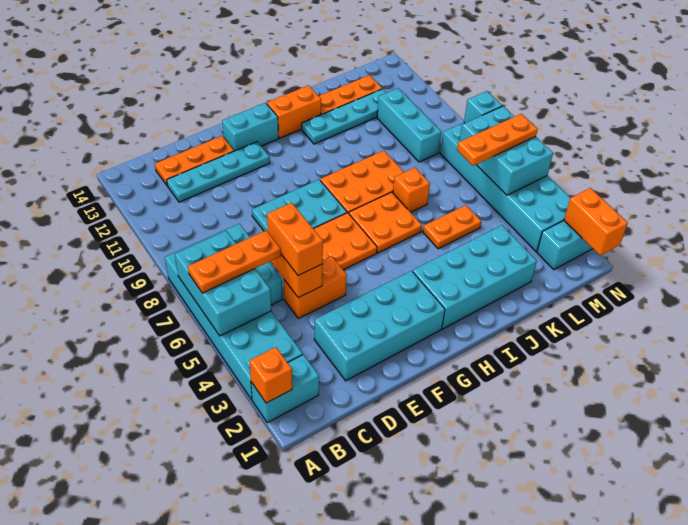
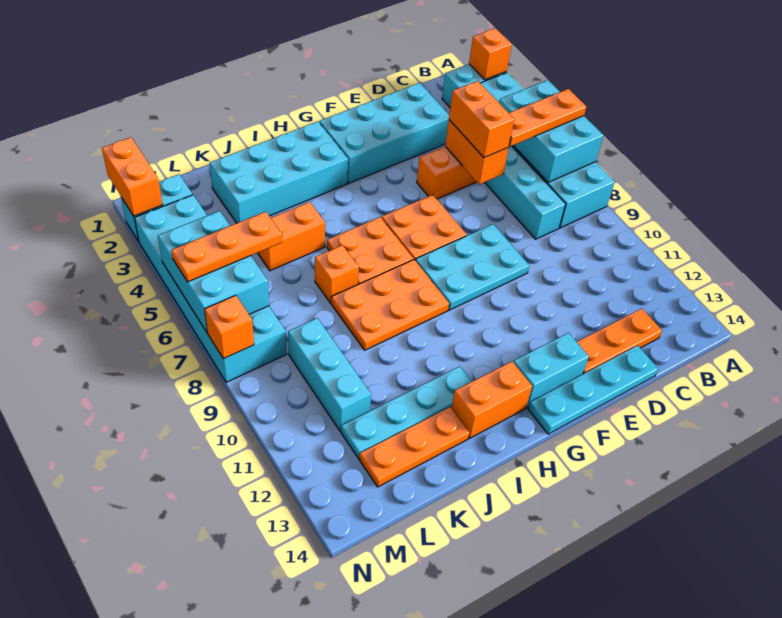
cyan 1x4 plate [167,142,270,202] -> cyan 1x4 plate moved to [528,346,658,434]
orange 1x2 plate [423,205,481,249] -> orange 1x2 brick [258,202,325,271]
cyan 1x1 brick [464,91,502,123] -> orange 1x1 brick [205,295,254,359]

